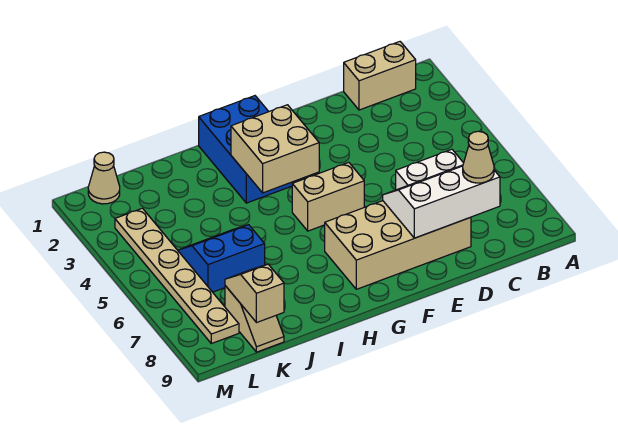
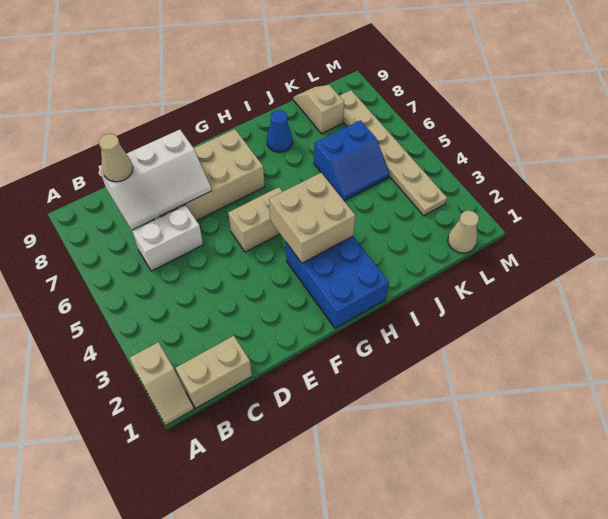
none -> blue 1x1 cone [267,110,293,152]
tan 1x2 slope [225,264,284,323] -> tan 1x2 slope moved to [130,342,194,426]

